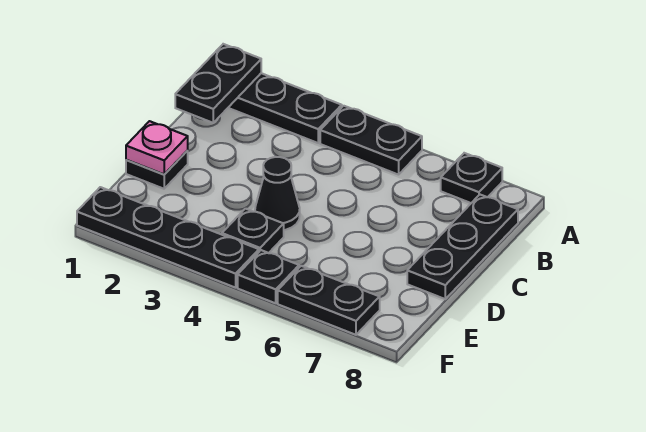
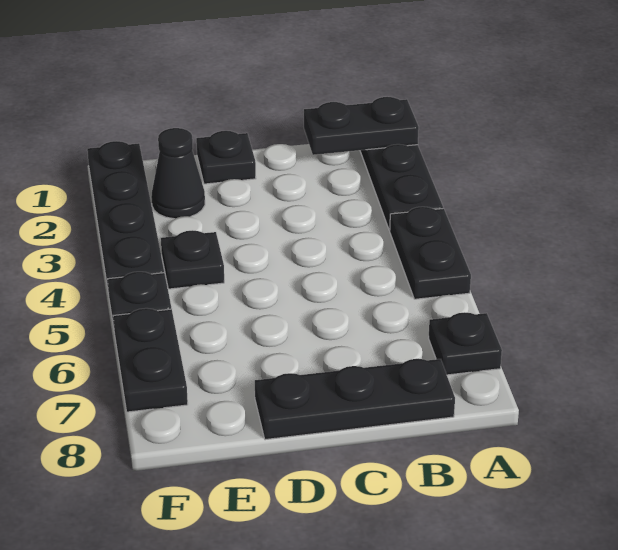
pink 1x1 plate [126,121,188,174] -> none
black 1x1 cone [255,157,300,230] -> black 1x1 cone moved to [151,128,205,219]

